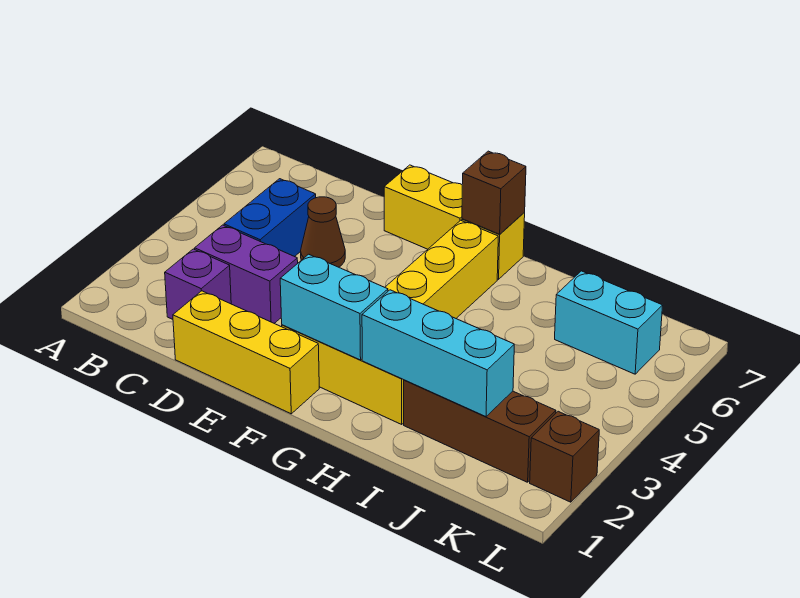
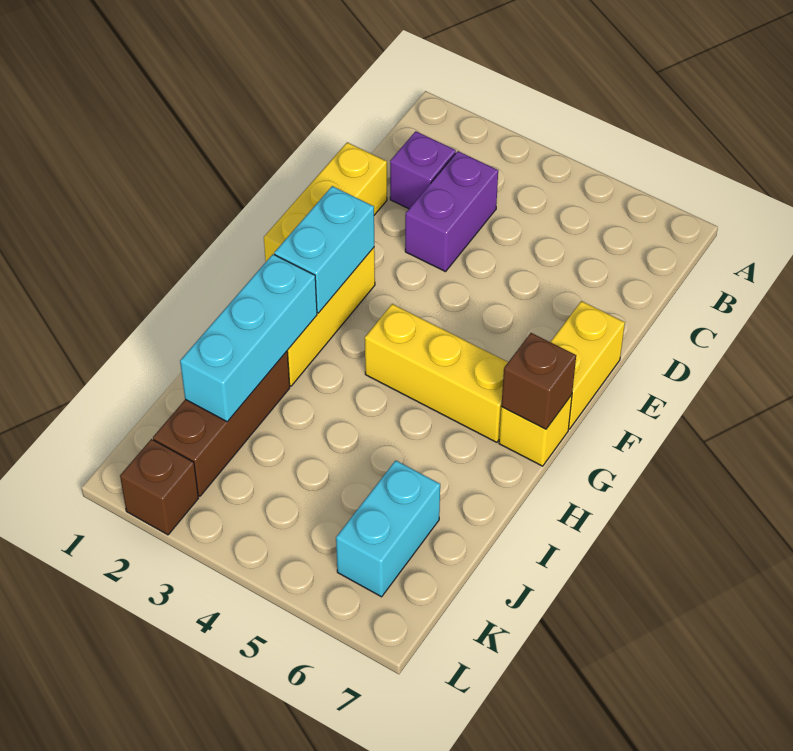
blue 1x2 brick [224,179,316,257] -> none
brown 1x1 cone [301,197,345,267] -> none

